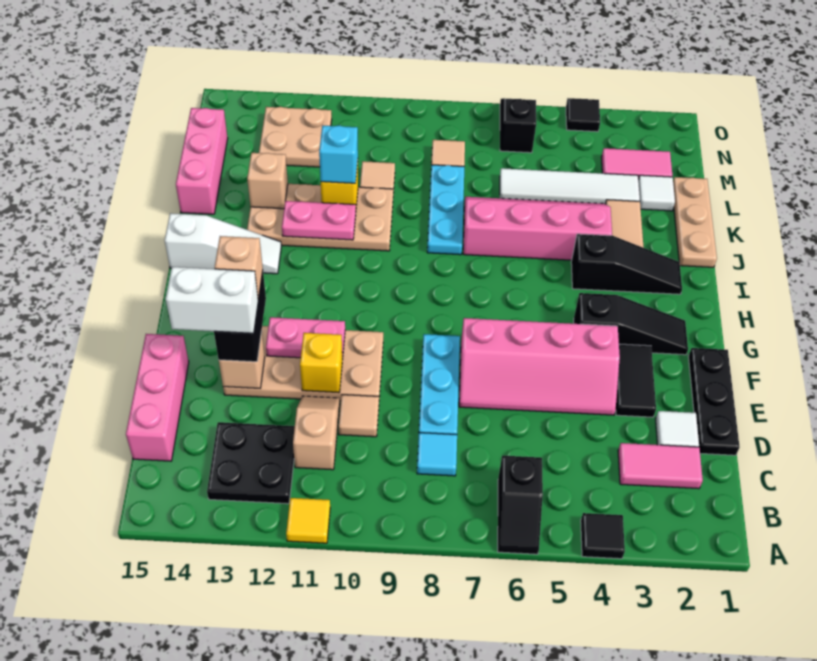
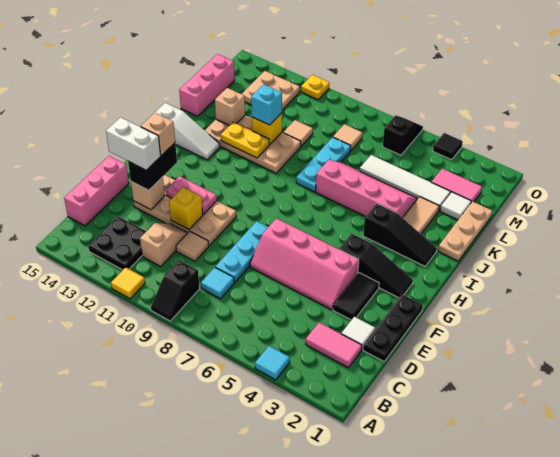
black 1x1 tile [581,513,625,559] -> cyan 1x1 tile [255,346,290,380]
black 1x2 slope [498,456,543,554] -> black 1x2 slope moved to [151,260,200,321]
pink 1x2 plate [282,201,356,240] -> yellow 1x2 plate [221,122,269,158]
none -> yellow 1x1 plate [301,75,329,100]

